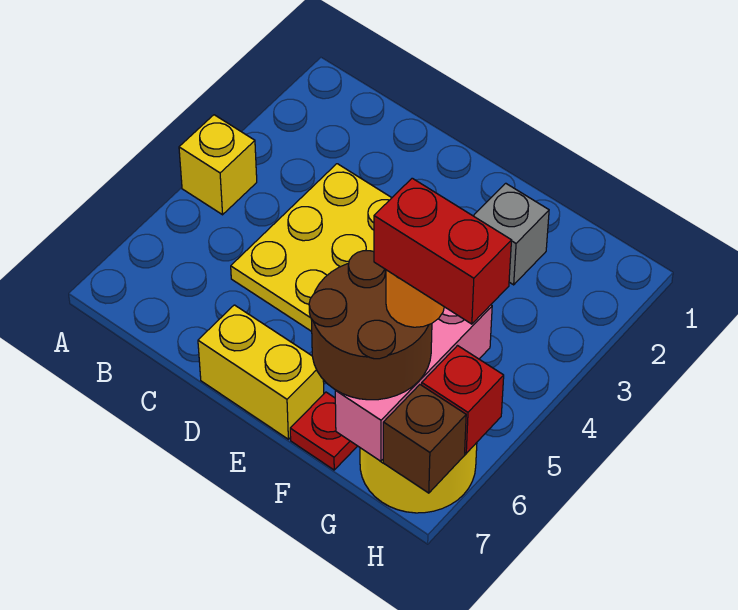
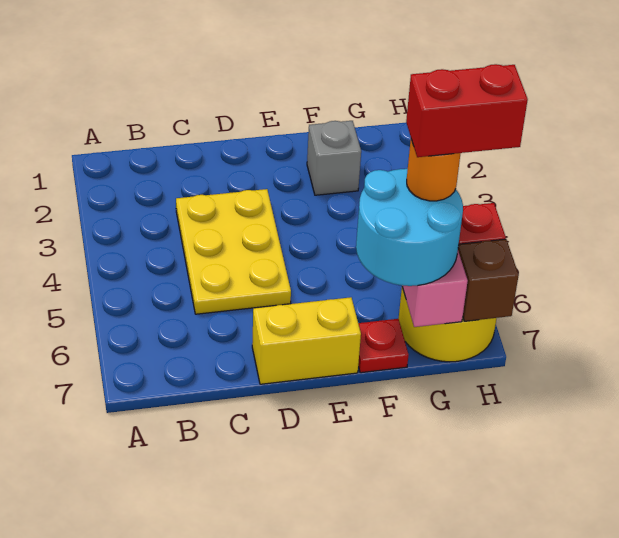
yellow 1x1 brick [179,115,257,215] -> none
brown 2x2 round brick [309,251,432,400] -> cyan 2x2 round brick [356,169,463,286]

